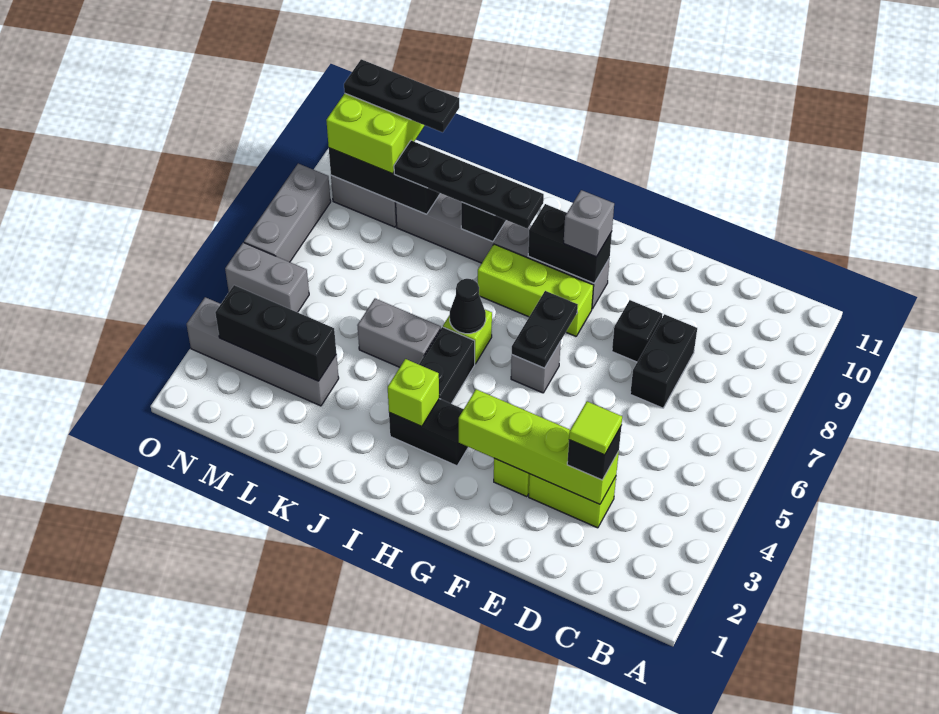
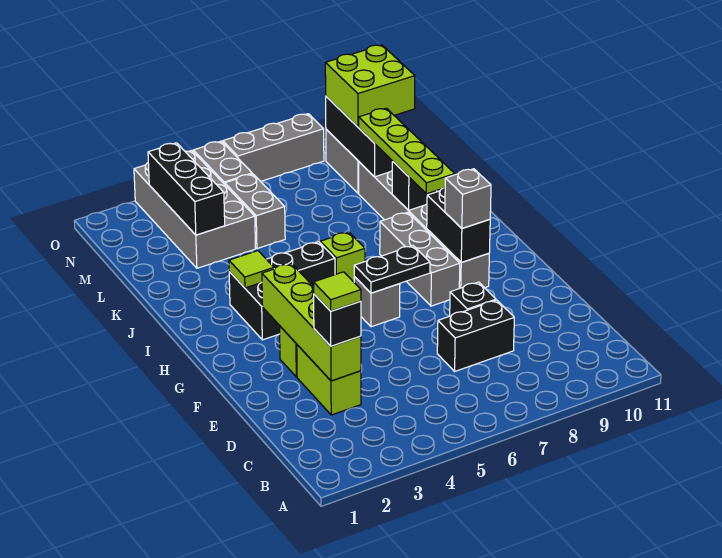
lime 1x3 brick [478,244,594,336] -> grey 1x3 brick [380,212,460,306]
lime 1x1 brick [388,359,439,427] -> lime 1x1 tile [229,251,274,288]
black 1x1 cone [450,279,486,334] -> none
black 1x4 plate [394,141,544,228] -> lime 1x4 plate [359,108,455,194]
grey 1x2 brick [357,299,441,367] -> grey 1x2 brick moved to [225,174,285,249]
grey 1x4 brick [187,297,339,406] -> grey 2x4 brick [134,151,255,268]
black 1x3 plate [344,59,459,132] -> none

